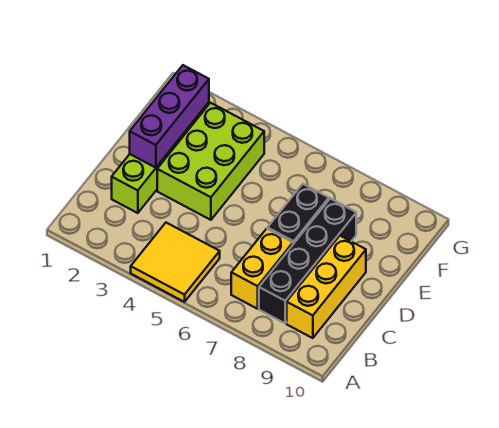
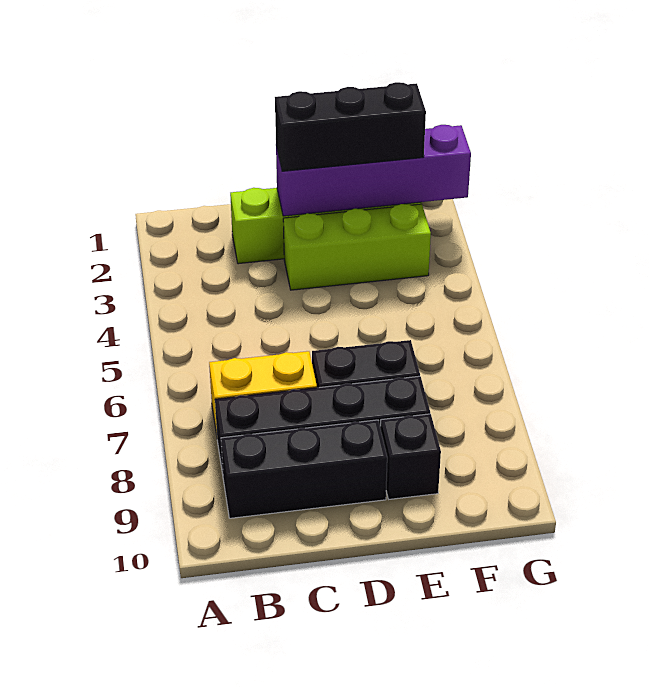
yellow 2x2 tile [131,223,220,302] -> none
yellow 1x3 brick [287,236,366,338] -> black 1x3 brick [221,420,387,518]
purple 1x3 brick [130,65,209,168] -> purple 1x4 brick [276,125,471,216]
none -> black 1x3 brick [275,82,426,171]
lime 2x3 brick [157,103,264,220] -> lime 1x3 brick [283,204,431,290]
none -> black 1x1 brick [381,414,441,499]

